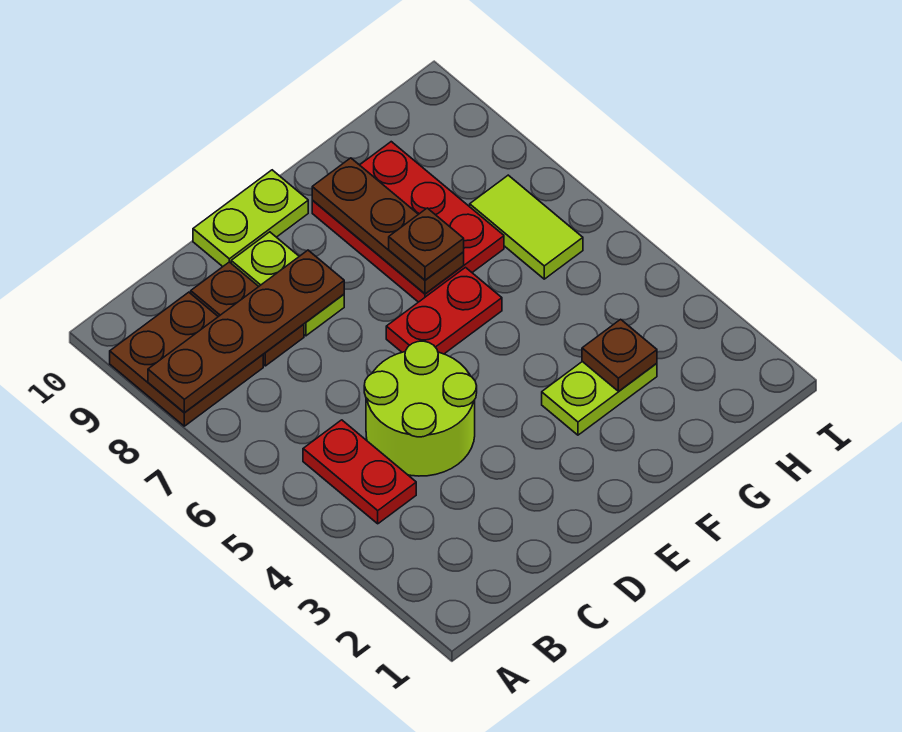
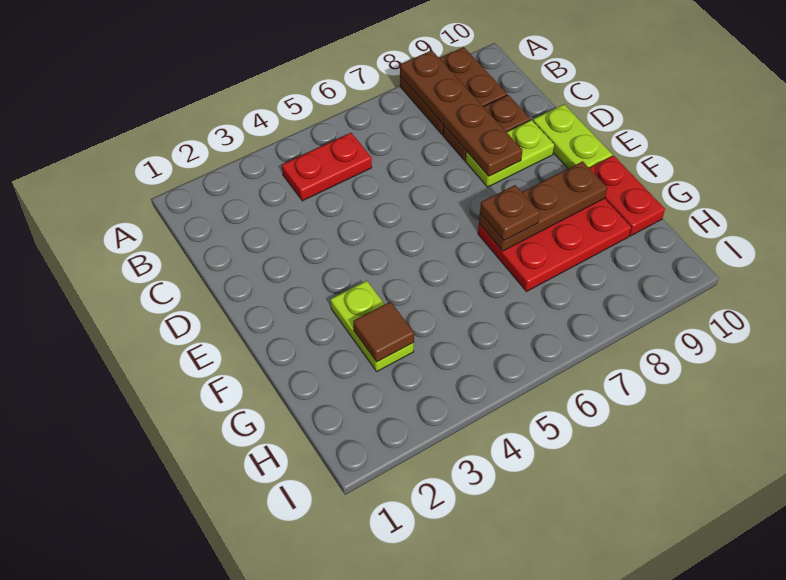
lime 2x2 round brick [364,341,477,476] -> none
red 1x2 plate [386,268,502,354] -> red 1x2 plate moved to [590,156,665,236]
brown 1x1 plate [582,319,657,391] -> brown 1x1 tile [353,302,414,362]
lime 1x2 tile [470,175,583,279] -> none

